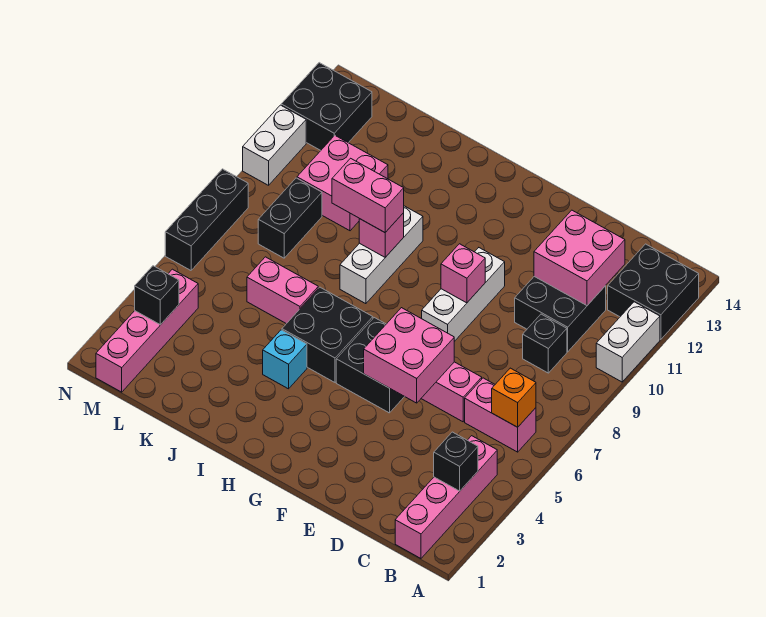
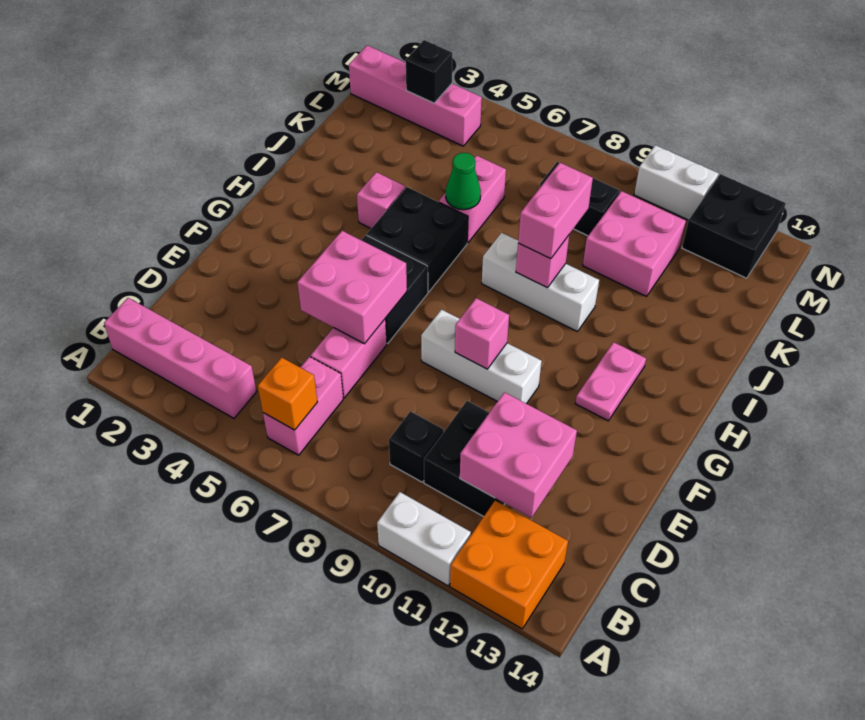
black 2x2 brick [608,244,699,339] -> orange 2x2 brick [450,501,568,629]
black 1x1 brick [434,432,478,491] -> none
none -> pink 1x2 plate [575,342,646,421]
cyan 1x1 brick [263,330,307,389] -> pink 1x1 brick [357,172,405,228]
none -> green 1x1 cone [446,153,481,210]
black 1x3 brick [165,169,248,270] -> none

